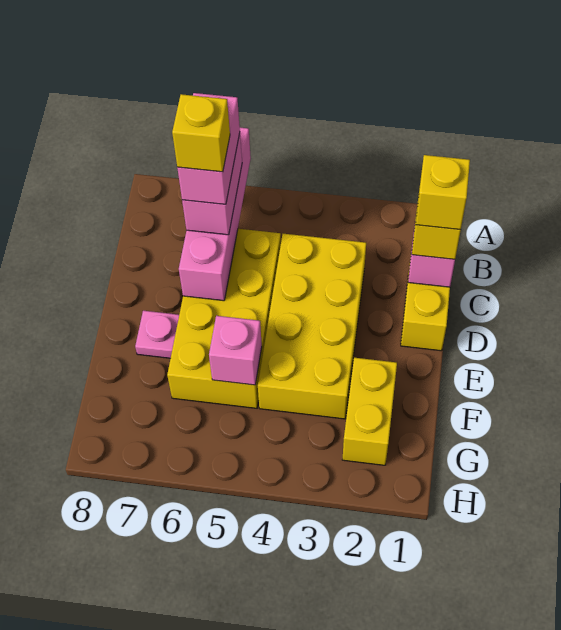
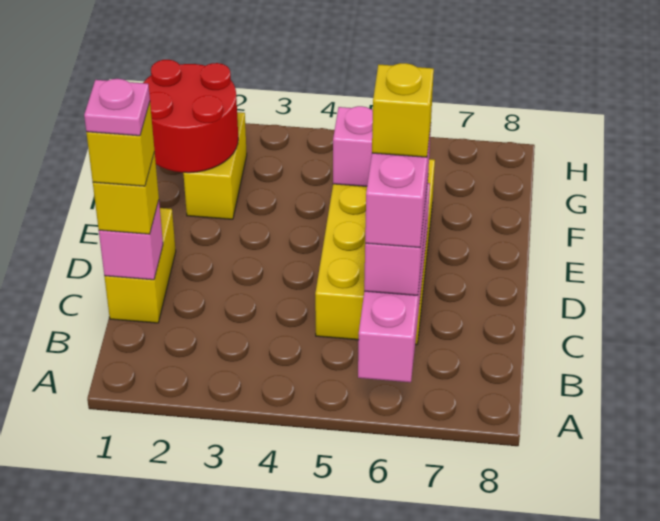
yellow 2x4 brick [258,234,366,419] -> none
pink 1x1 plate [135,311,179,358] -> pink 1x1 plate moved to [84,79,150,136]
none -> red 2x2 round brick [143,60,238,173]

